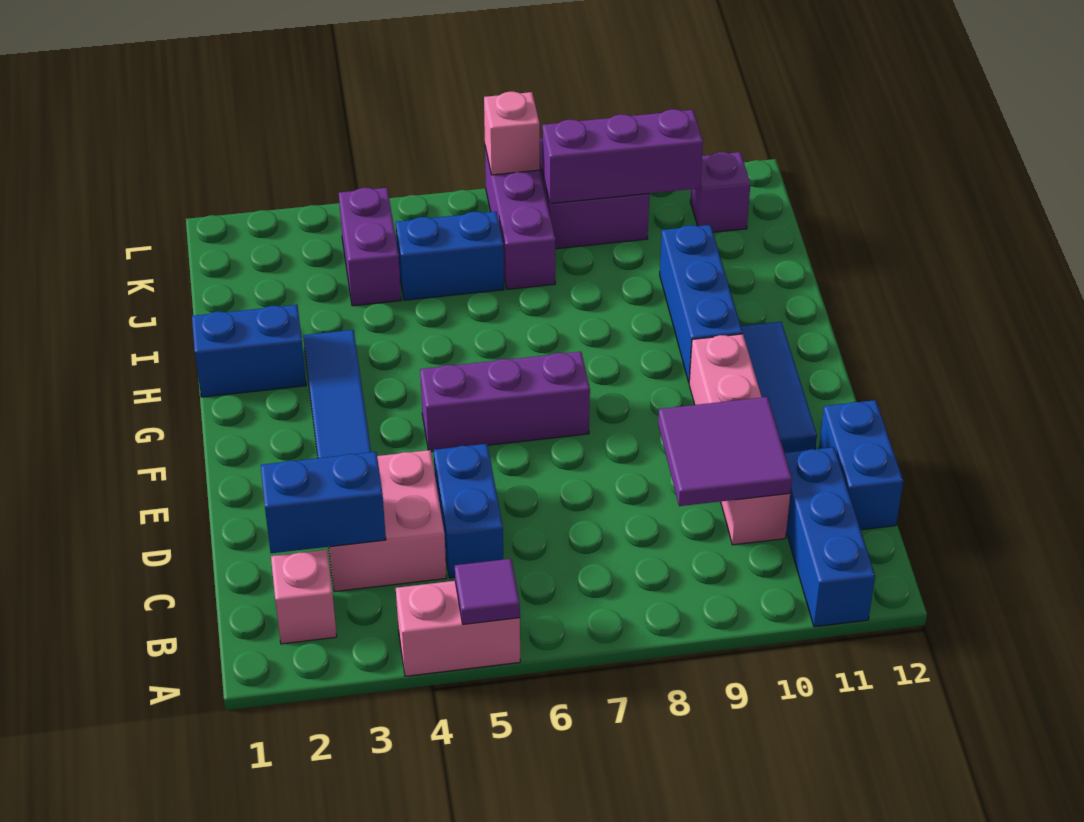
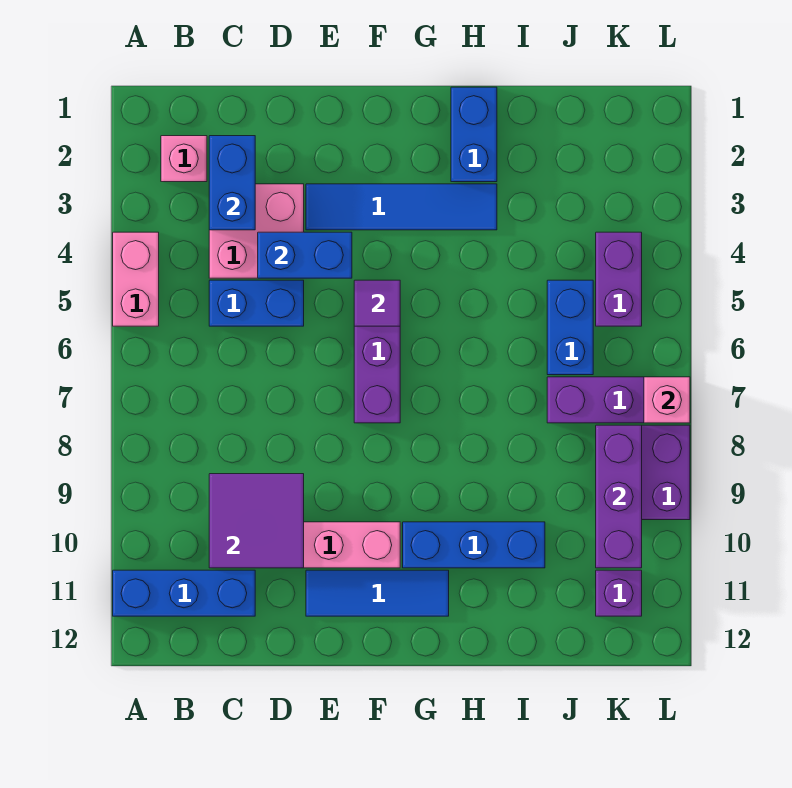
purple 1x1 tile [455,559,520,624] -> purple 1x1 tile moved to [354,280,400,326]
blue 1x2 brick [819,400,903,530] -> blue 1x2 brick moved to [258,232,352,278]
purple 1x2 brick [339,188,401,306] -> purple 1x2 brick turned to [596,232,642,326]

